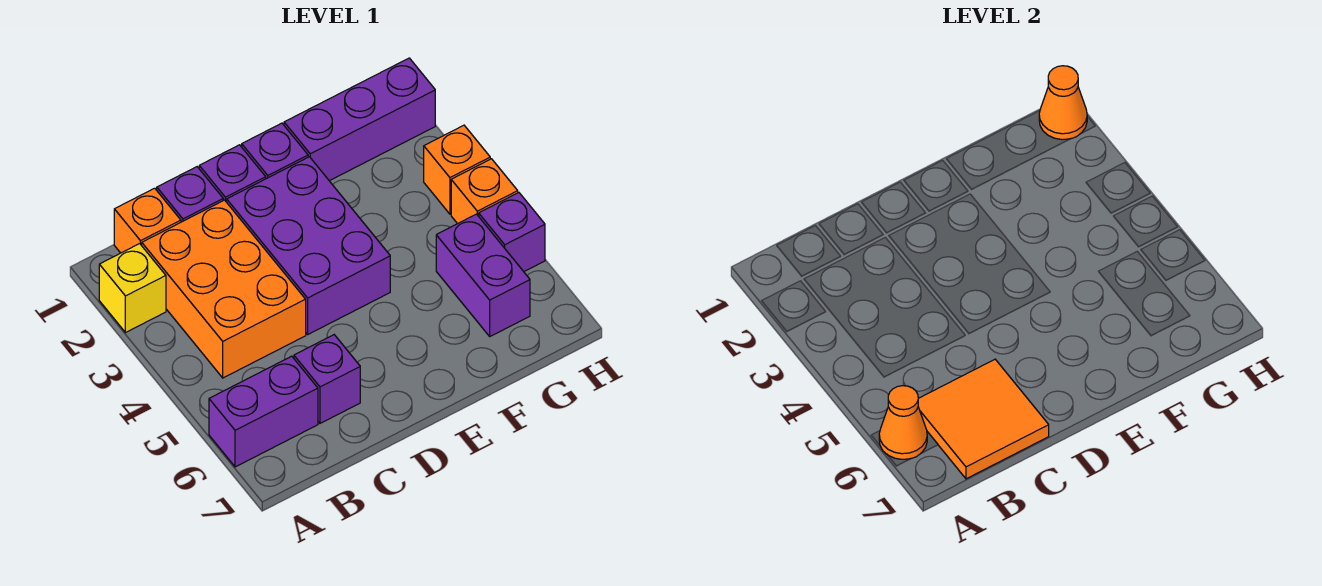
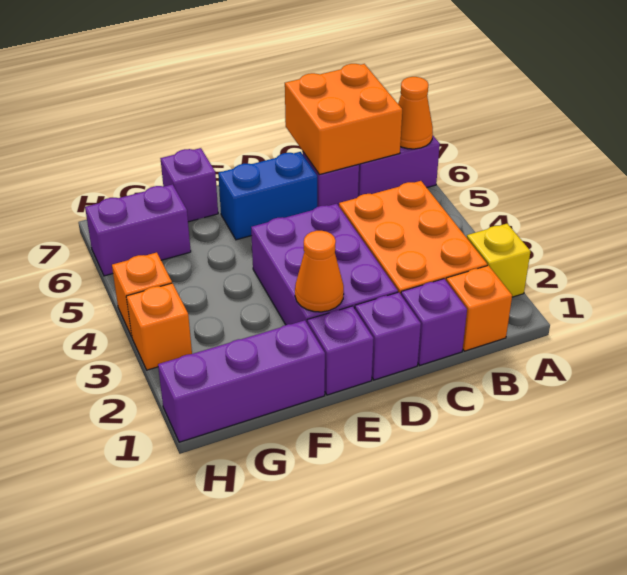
orange 2x2 tile [918,359,1049,479] -> orange 2x2 brick [285,64,402,175]
none -> blue 1x2 brick [218,152,317,240]
purple 1x2 brick [436,214,530,336] -> purple 1x2 brick turned to [85,184,191,276]
orange 1x1 cone [1039,66,1087,140] -> orange 1x1 cone moved to [295,231,344,312]
purple 1x1 brick [479,193,545,271] -> purple 1x1 brick moved to [160,148,218,222]

